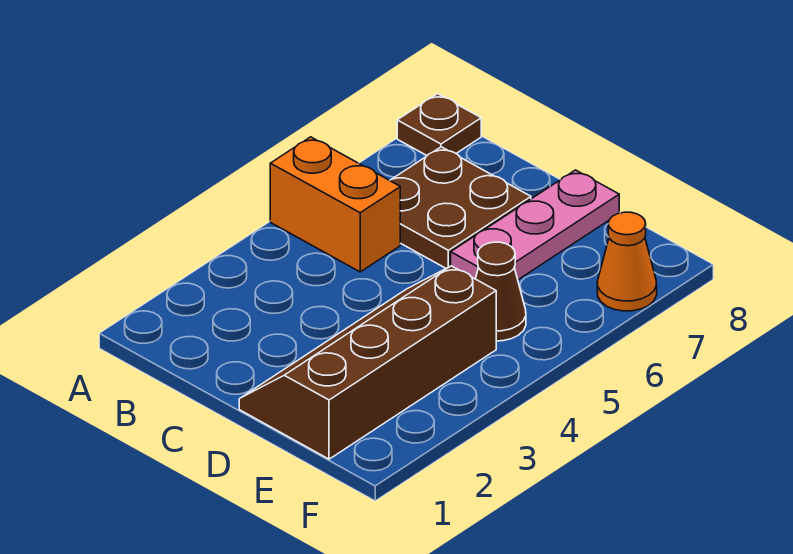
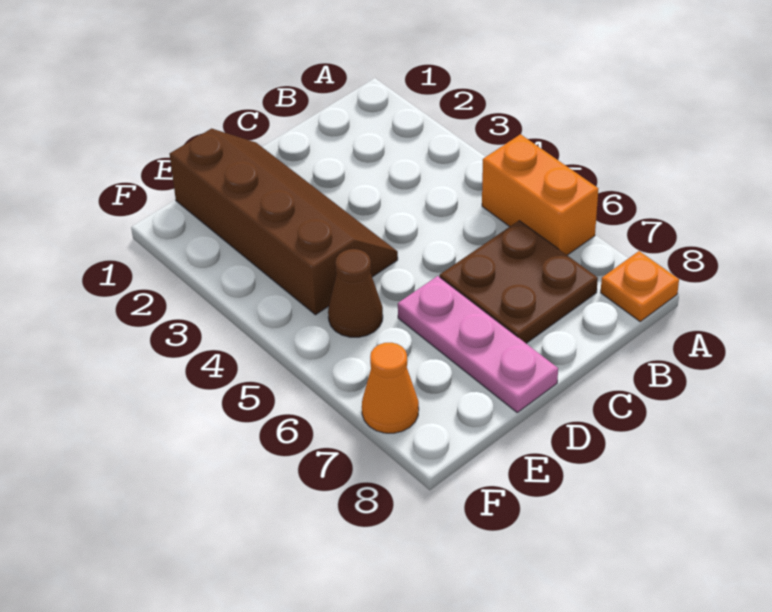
orange 1x2 brick [270,137,400,272] -> orange 1x2 brick turned to [482,134,598,255]
brown 1x1 plate [397,94,481,155] -> orange 1x1 plate [601,251,679,321]

